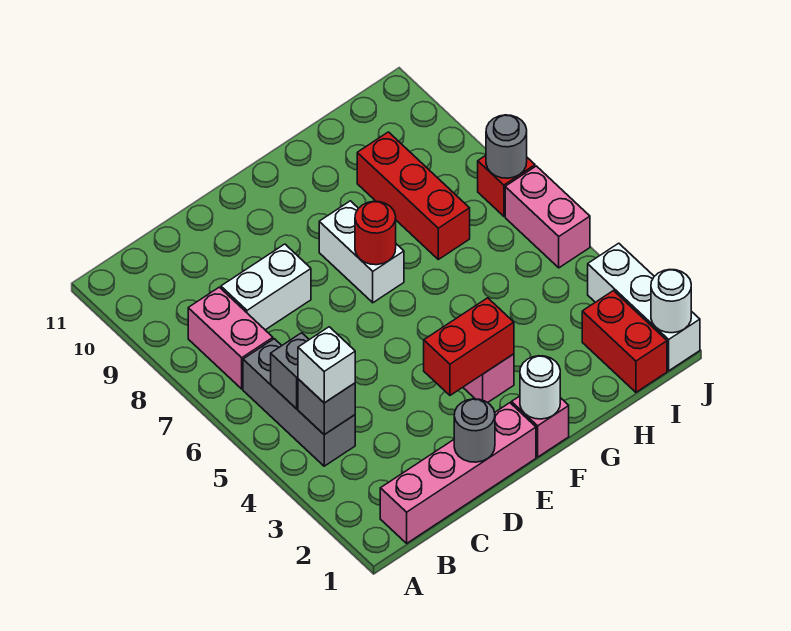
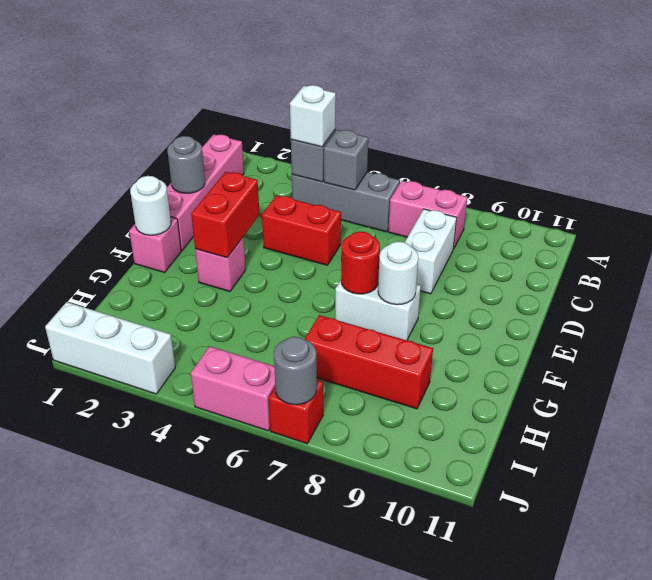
red 1x2 brick [582,291,667,392] -> red 1x2 brick moved to [262,195,341,265]
white 1x1 round brick [651,270,691,333] -> white 1x1 round brick moved to [378,241,418,305]

